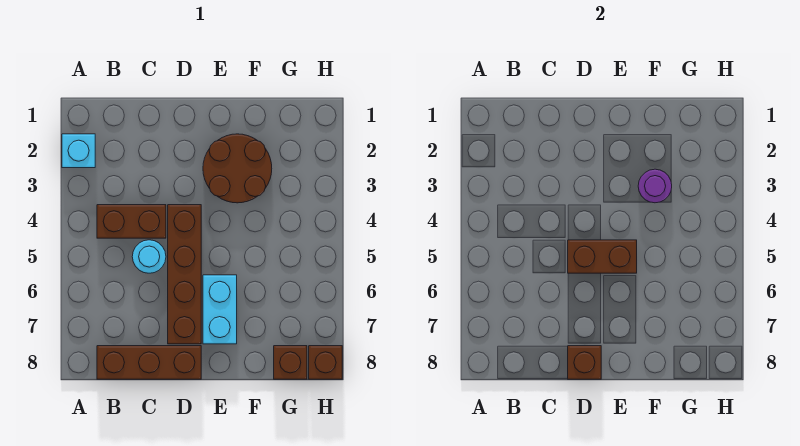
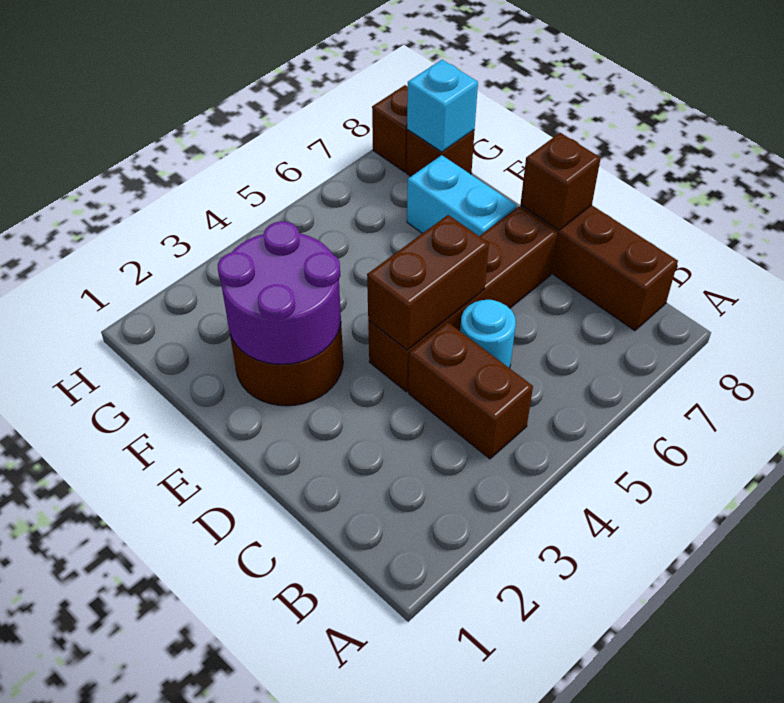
cyan 1x1 brick [62,134,95,168] -> cyan 1x1 brick moved to [407,60,478,152]
brown 1x2 brick [568,240,637,273] -> brown 1x2 brick turned to [367,215,489,350]
cyan 1x2 brick [203,275,237,344] -> cyan 1x2 brick turned to [407,155,517,236]
purple 1x1 round brick [638,169,672,203] -> purple 2x2 round brick [218,221,341,364]

